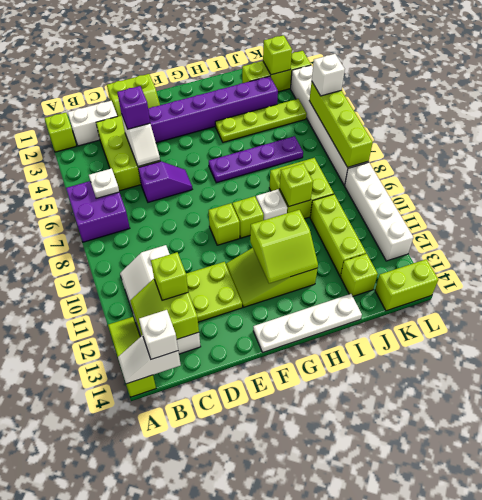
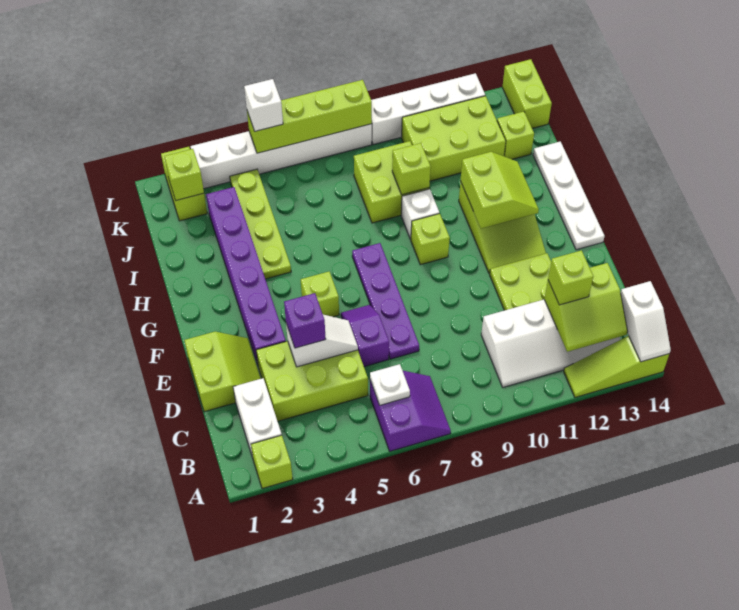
purple 2x2 brick [66,181,130,242] -> purple 2x2 slope [370,371,451,451]
white 1x1 brick [139,310,178,359] -> none
lime 1x1 brick [209,203,240,245] -> lime 1x1 brick moved to [301,272,339,317]
purple 1x4 plate [209,136,303,183] -> purple 1x4 plate moved to [352,243,419,359]
lime 1x3 brick [242,51,311,92] -> lime 1x2 brick [161,147,207,221]
lime 1x3 brick [310,194,366,276] -> lime 2x3 brick [402,96,506,181]

